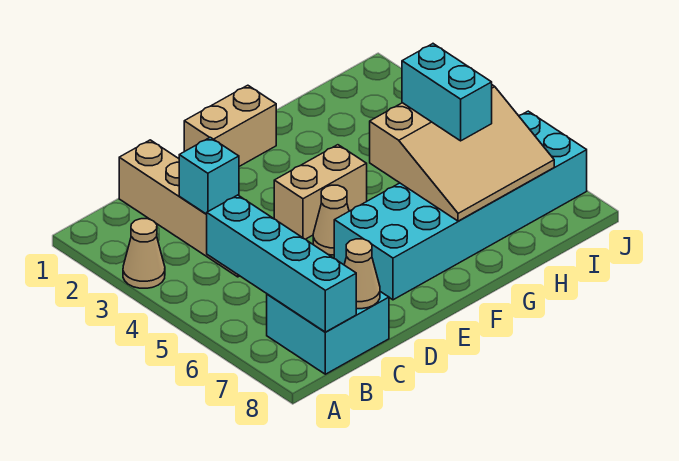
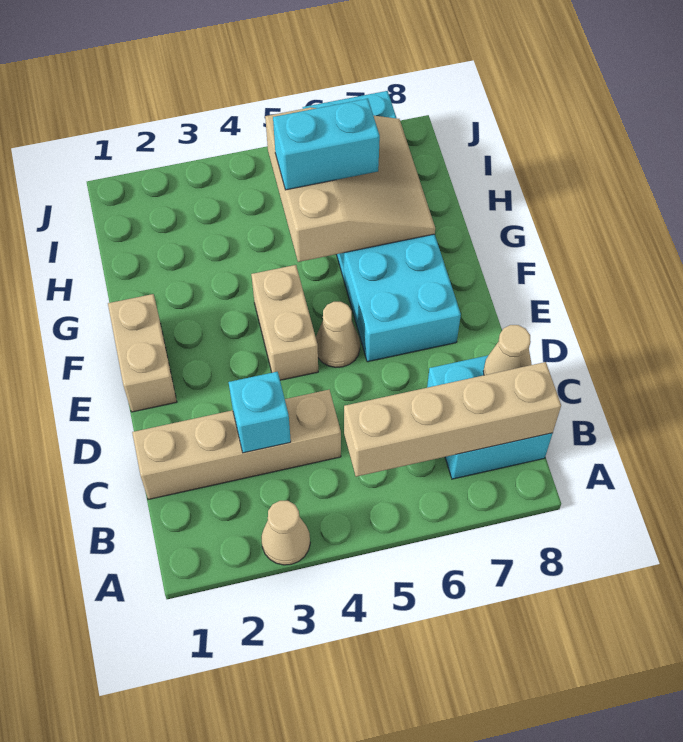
cyan 1x4 brick [206,195,356,332] -> tan 1x4 brick [344,362,561,477]

